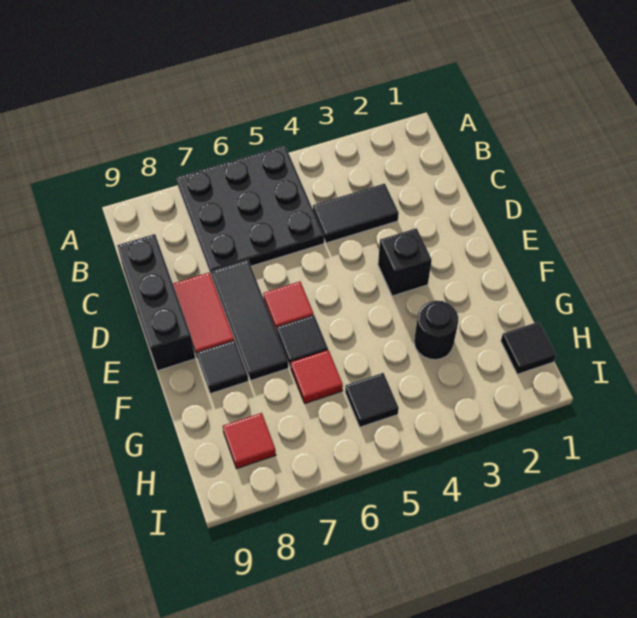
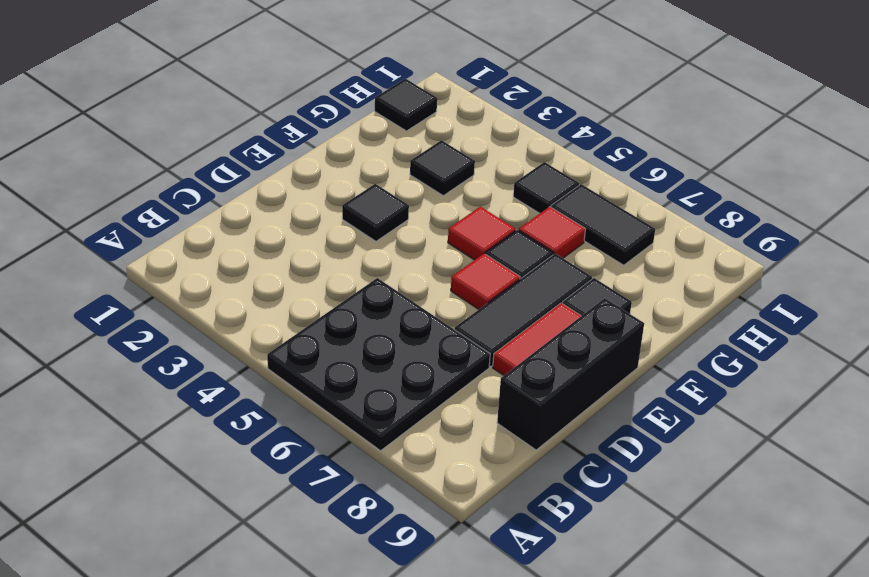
black 1x2 tile [313,183,399,243] -> black 1x2 tile moved to [551,184,655,265]
black 1x1 brick [378,228,432,296] -> black 1x1 tile [342,184,409,241]
black 1x1 round brick [414,300,459,360] -> black 1x1 tile [410,140,475,196]
red 1x1 tile [223,413,276,469] -> red 1x1 tile moved to [448,207,515,260]

